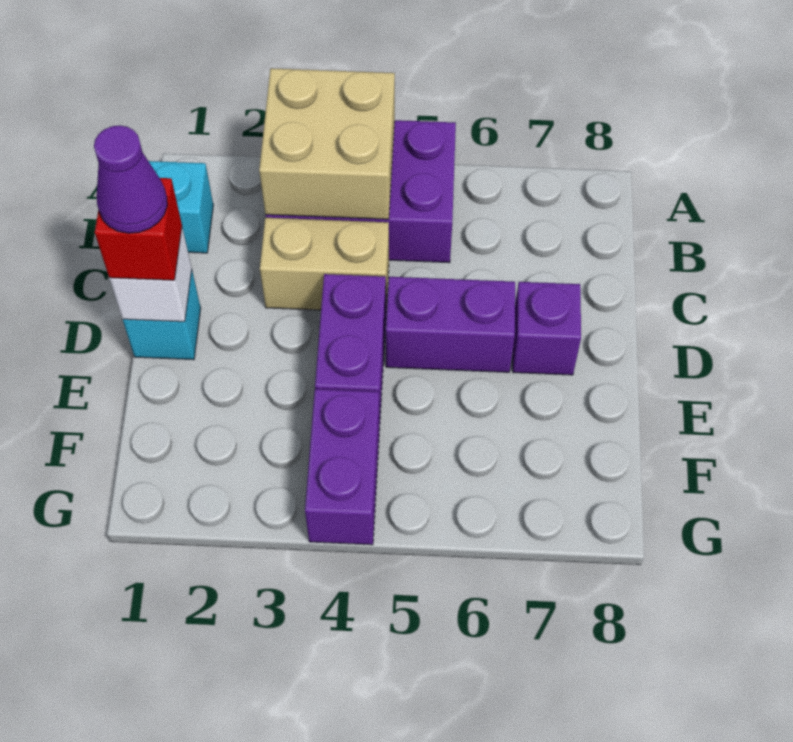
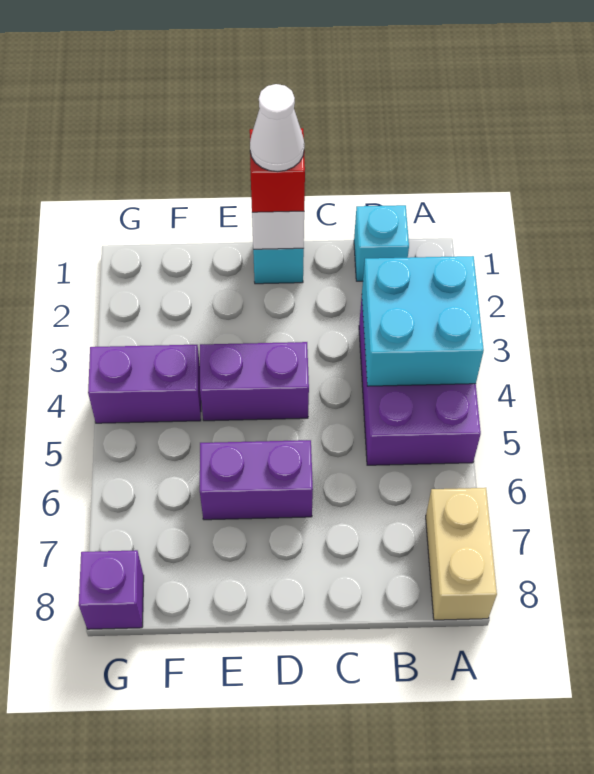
tan 2x2 brick [259,68,395,219] -> cyan 2x2 brick [362,256,484,386]
tan 1x2 brick [260,218,389,310] -> tan 1x2 brick moved to [426,488,497,620]
purple 1x1 cone [94,126,167,233] -> white 1x1 cone [250,84,304,172]
purple 1x2 brick [386,277,515,372] -> purple 1x2 brick turned to [200,440,313,520]
purple 1x1 brick [513,282,581,375] -> purple 1x1 brick moved to [79,550,144,629]

